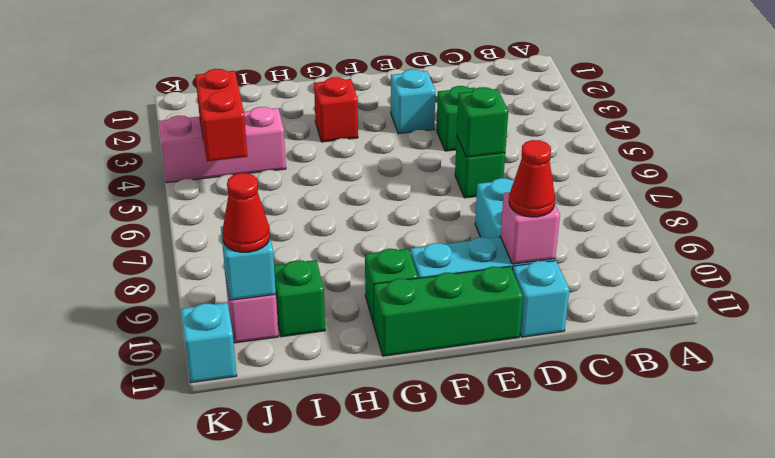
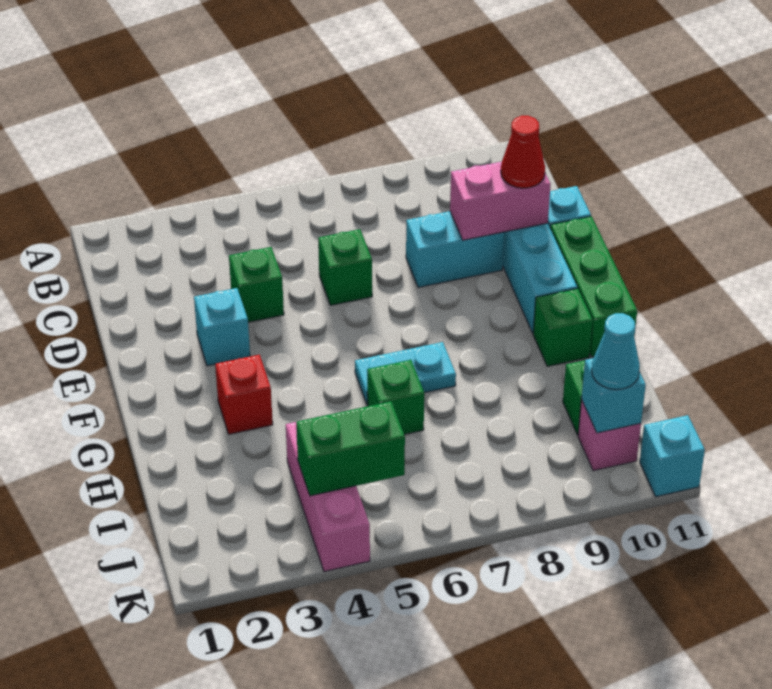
green 1x1 brick [457,87,508,157] -> green 1x1 brick moved to [367,360,424,434]
pink 1x1 brick [500,192,560,264] -> pink 1x2 brick [450,162,551,240]
none -> cyan 1x2 plate [355,342,456,405]
red 1x2 brick [195,69,247,161] -> green 1x2 brick [296,402,405,496]
red 1x1 cone [222,173,270,252] -> cyan 1x1 cone [592,313,640,390]

